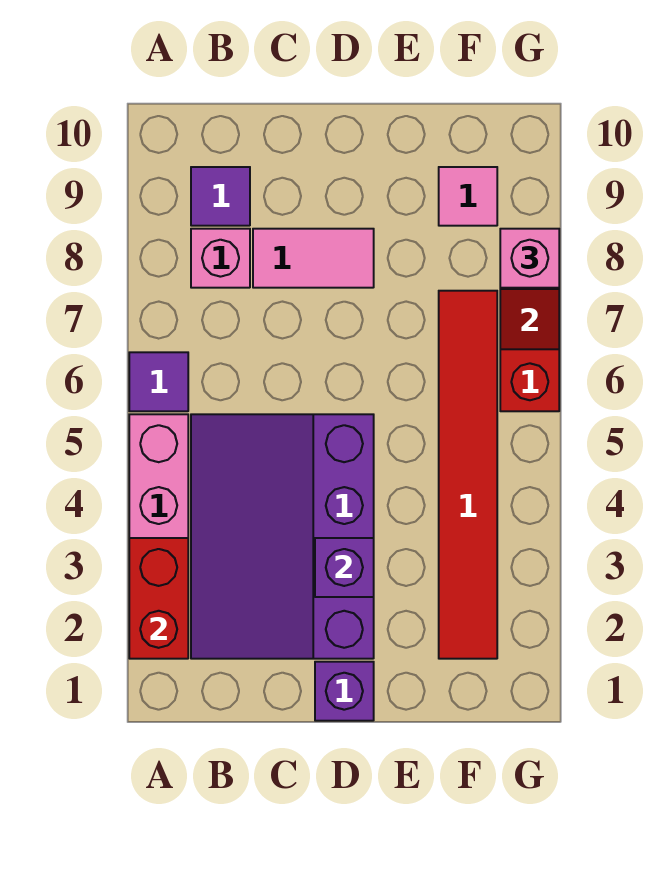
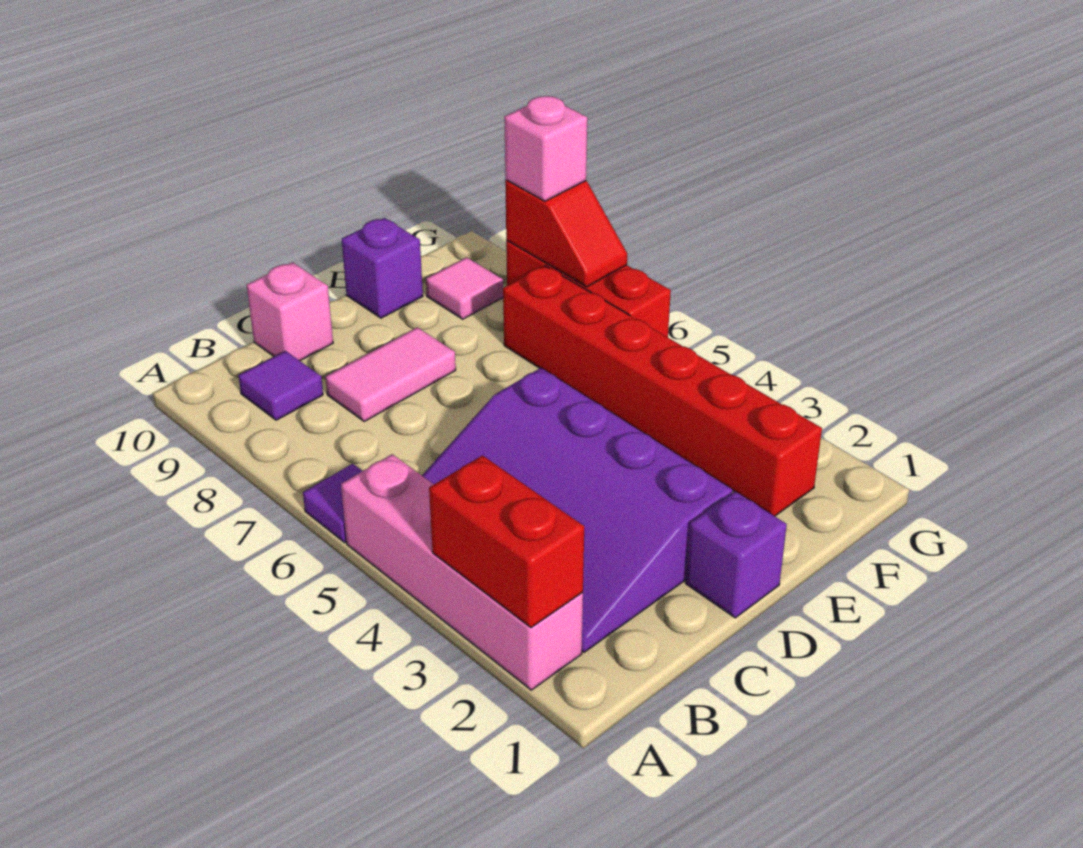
pink 1x1 brick [191,229,250,288] -> pink 1x1 brick moved to [247,262,333,361]
purple 1x1 brick [315,538,374,597] -> purple 1x1 brick moved to [342,218,423,318]
red 1x6 tile [439,291,497,659] -> red 1x6 brick [503,266,822,516]

